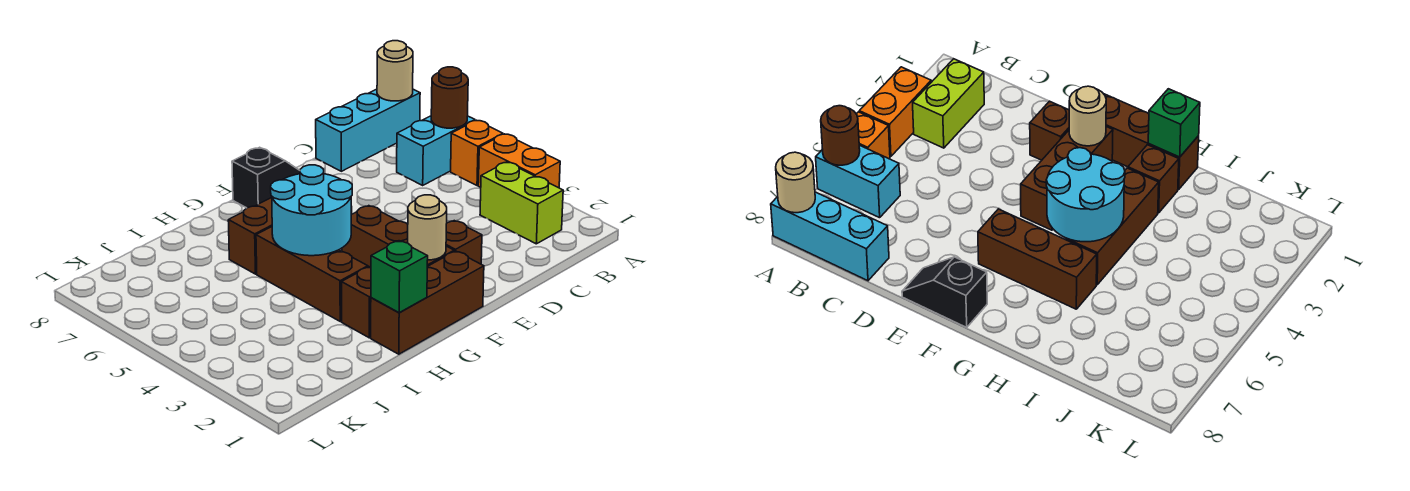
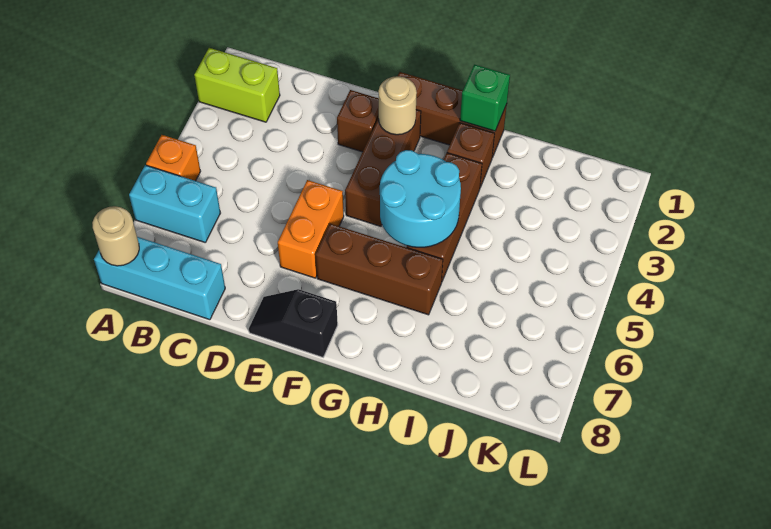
orange 1x2 brick [478,134,560,188] -> orange 1x2 brick moved to [278,180,344,278]
brown 1x1 round brick [431,67,468,128] -> none
lime 1x2 brick [480,162,563,244] -> lime 1x2 brick turned to [194,48,280,122]

